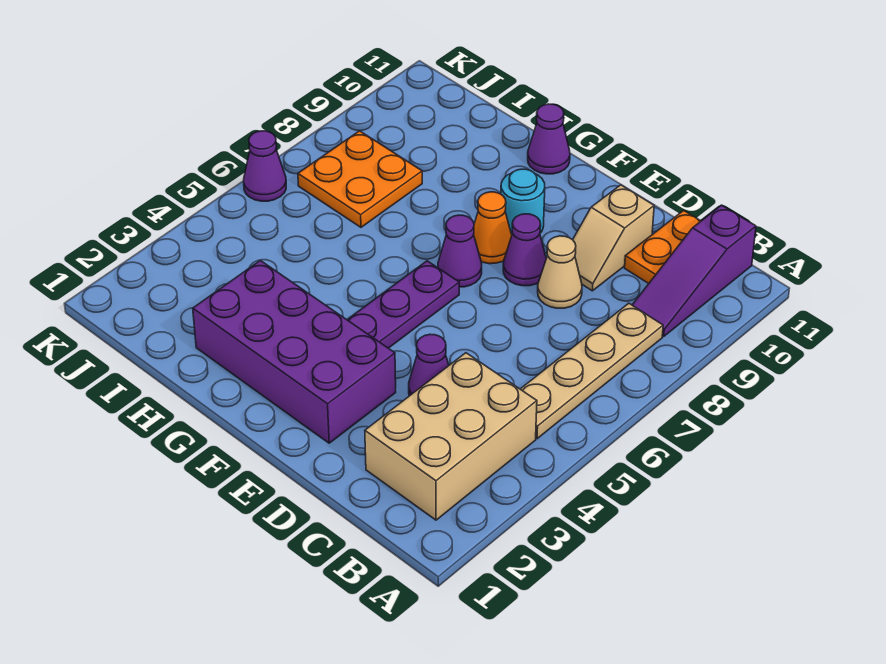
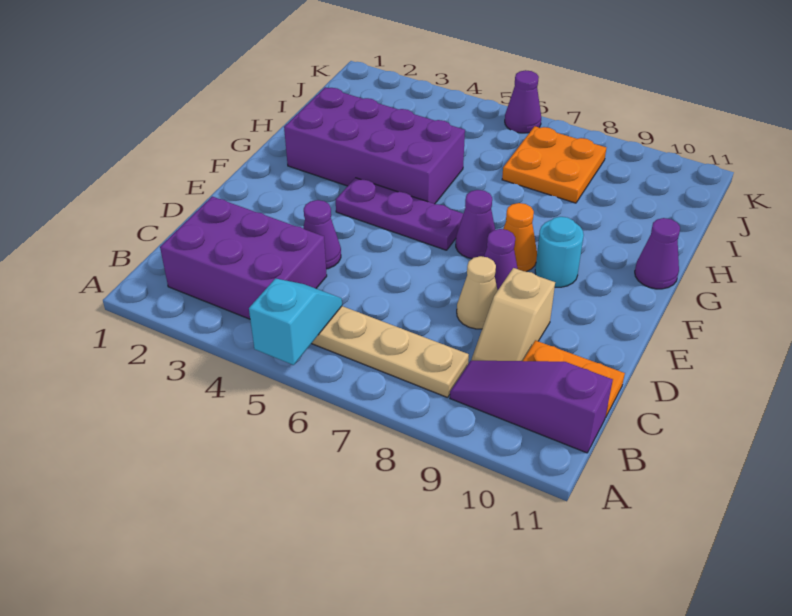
none -> cyan 1x2 slope [249,278,342,365]
tan 2x3 brick [365,353,537,520] -> purple 2x3 brick [160,197,327,319]
tan 1x2 slope [573,185,654,291] -> tan 1x2 slope turned to [471,268,555,361]
purple 2x4 brick [193,260,396,443] -> purple 2x4 brick turned to [284,87,465,204]

